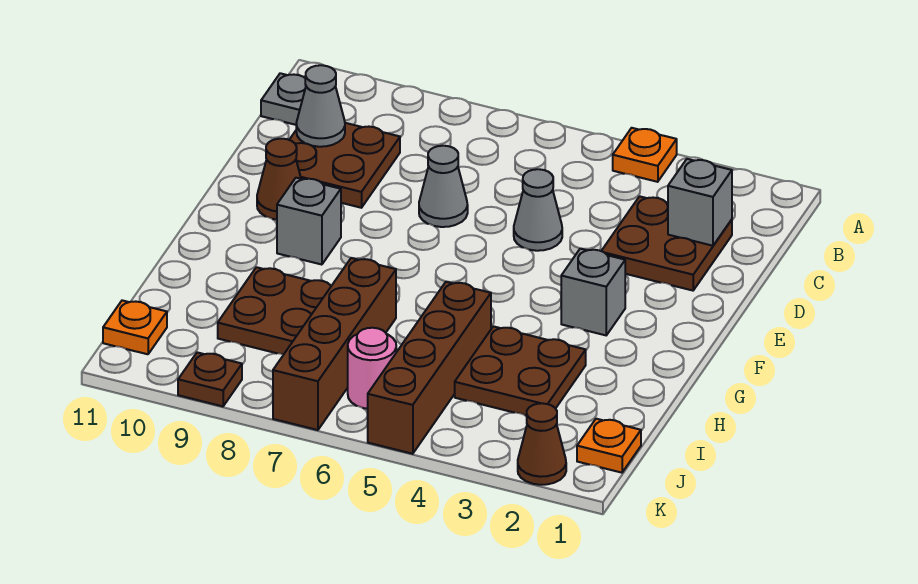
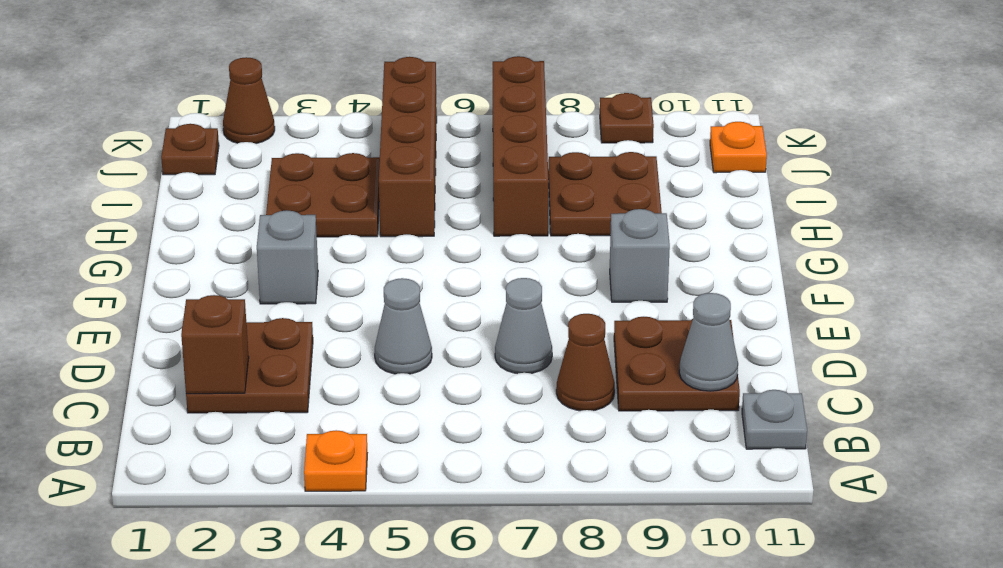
grey 1x1 brick [668,159,732,246] -> brown 1x1 brick [181,295,249,394]
brown 1x1 cone [257,139,301,219] -> brown 1x1 cone moved to [556,314,615,411]
orange 1x1 plate [577,419,641,473] -> brown 1x1 plate [161,124,219,175]
pink 1x1 round brick [348,328,396,409] -> none

